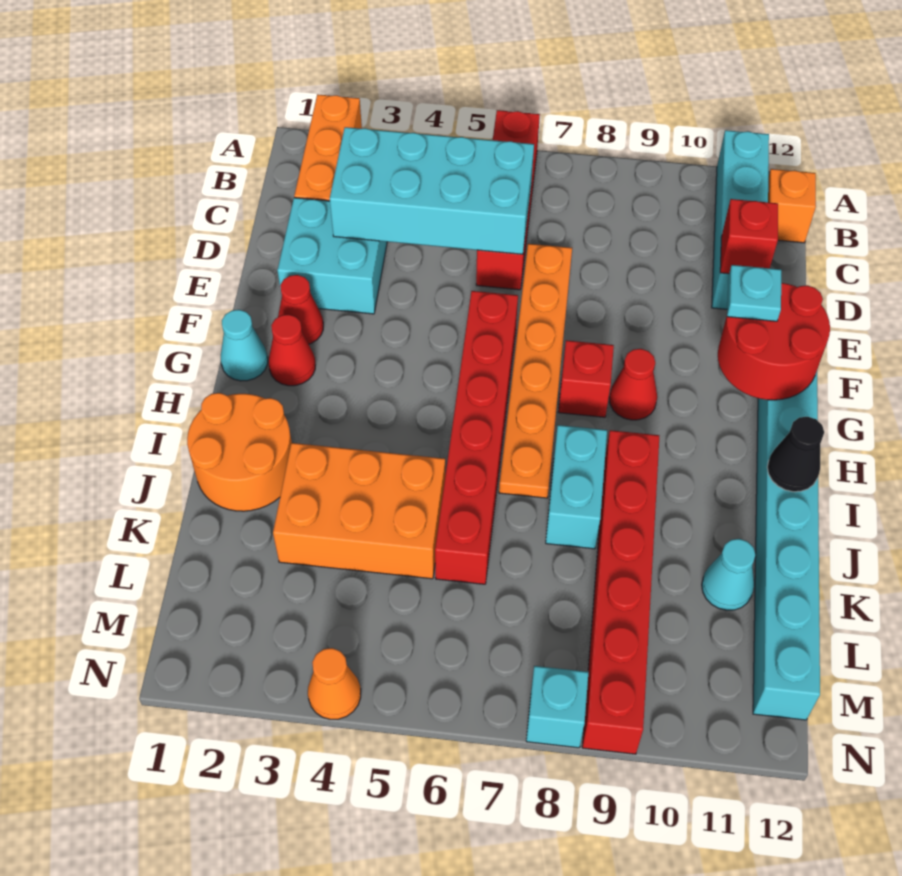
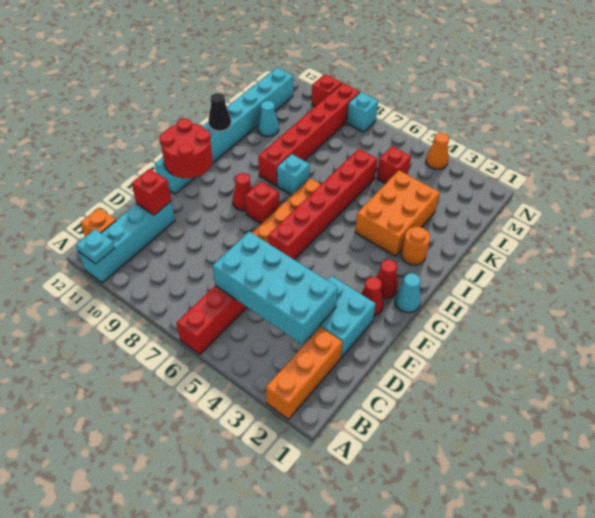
cyan 1x1 plate [727,265,781,321] -> cyan 1x1 plate moved to [76,229,115,264]
orange 2x2 round brick [187,393,292,511] -> orange 1x1 round brick [401,227,430,265]
cyan 1x2 brick [546,425,607,549] -> cyan 1x1 brick [277,154,310,195]
orange 2x3 brick [273,443,445,579] -> orange 2x3 brick turned to [355,170,440,256]
none -> red 1x1 brick [377,146,411,184]
none -> red 1x1 brick [312,74,342,107]

